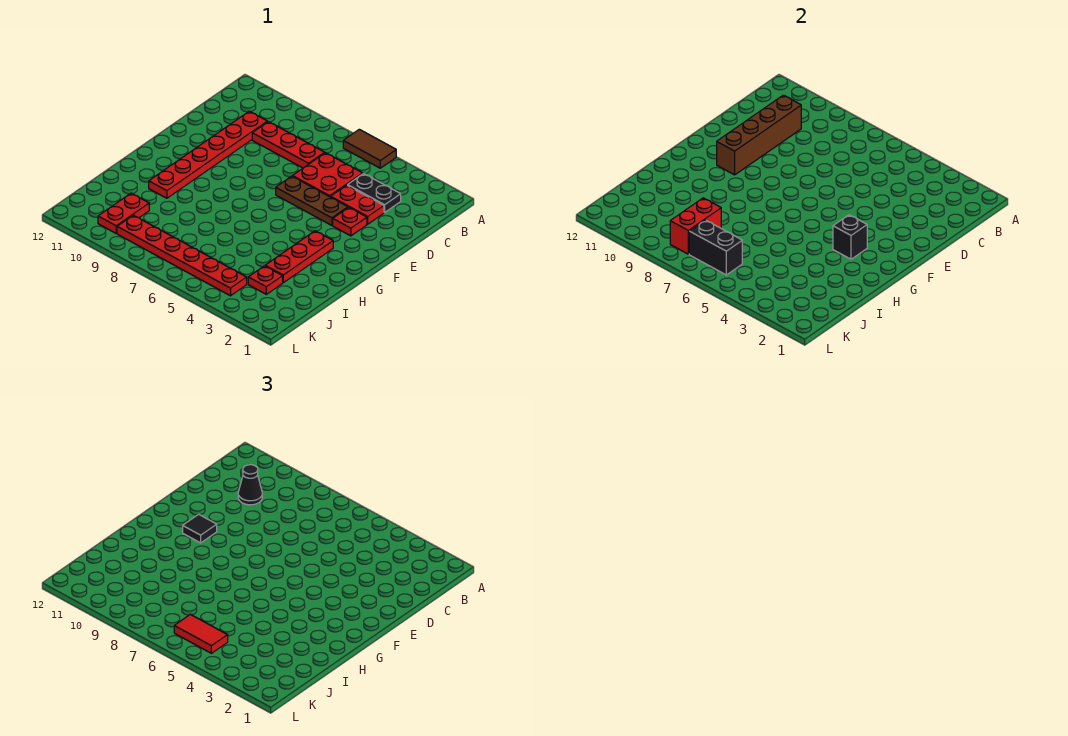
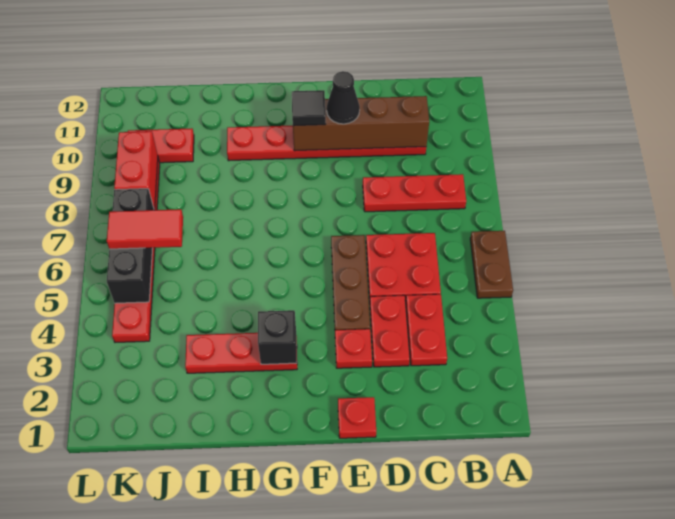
brown 1x2 tile [343,129,396,168] -> brown 1x2 plate [470,231,513,298]
black 1x2 plate [348,174,401,212] -> red 1x2 plate [406,294,447,366]
red 1x3 plate [252,122,325,168] -> red 1x3 plate turned to [363,174,466,212]
black 1x1 cone [238,465,262,505] -> black 1x1 cone moved to [327,71,360,124]
red 1x1 plate [248,266,283,294] -> red 1x1 plate moved to [338,397,376,438]
red 1x2 brick [670,198,721,254] -> red 1x2 brick turned to [114,131,158,210]
red 1x2 tile [174,614,228,653] -> red 1x2 tile turned to [107,209,183,249]
black 1x2 brick [689,220,742,275] -> black 1x3 brick [107,189,154,303]

